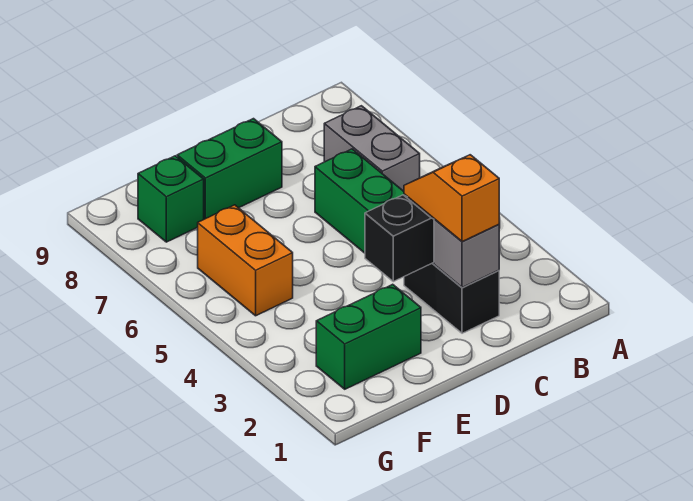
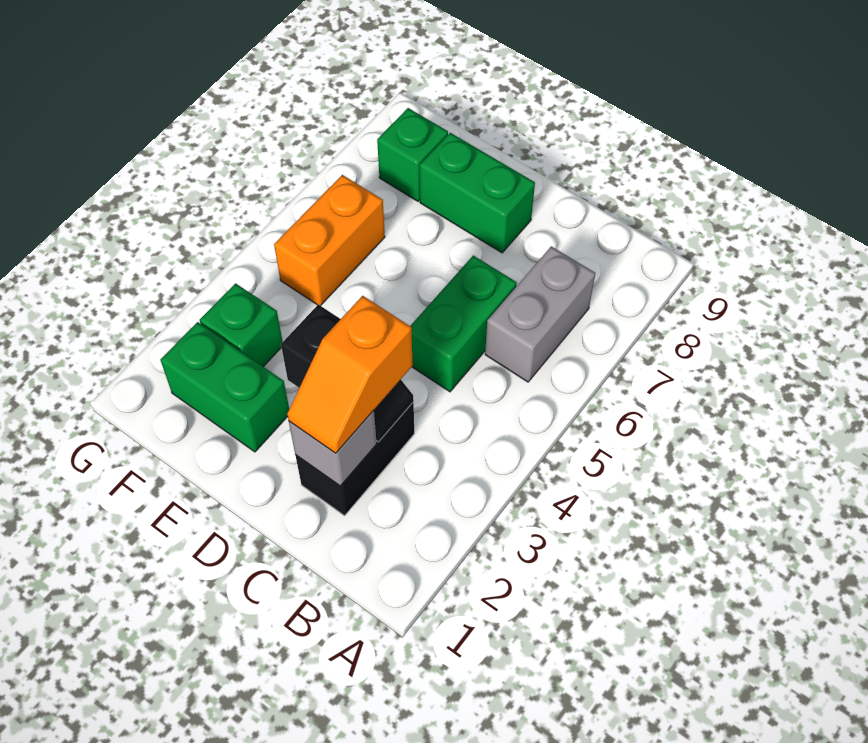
orange 1x2 slope [404,155,499,242] -> orange 1x2 slope turned to [287,296,413,453]
none -> green 1x1 brick [200,283,283,367]

